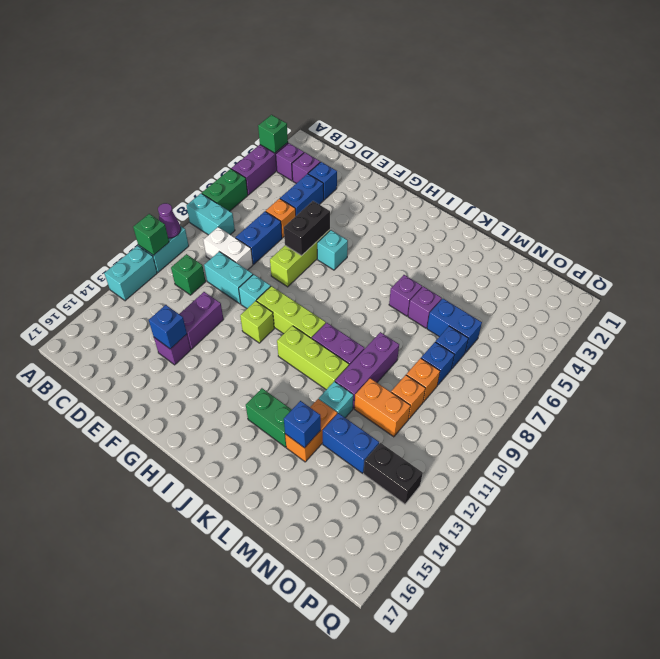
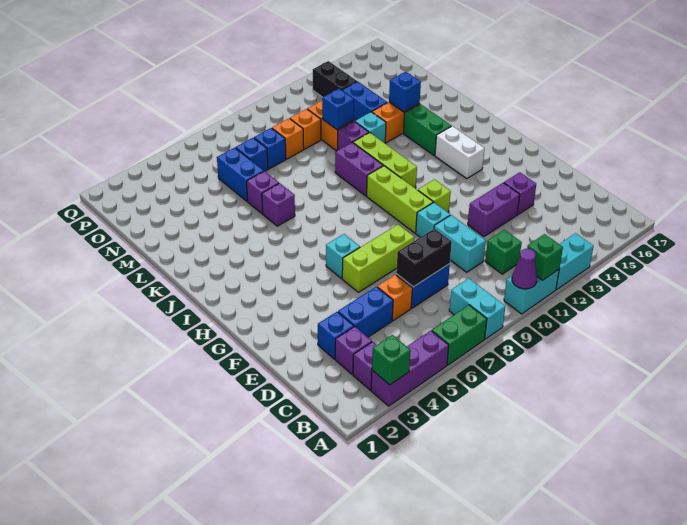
white 1x2 brick [203,227,253,270] -> white 1x2 brick moved to [435,126,485,178]
blue 1x1 brick [149,305,187,349] -> blue 1x1 brick moved to [322,89,354,130]
black 1x2 brick [284,201,330,256] -> black 1x2 brick moved to [396,229,452,287]
purple 1x3 brick [335,332,399,409] -> purple 1x1 brick [337,122,369,150]

